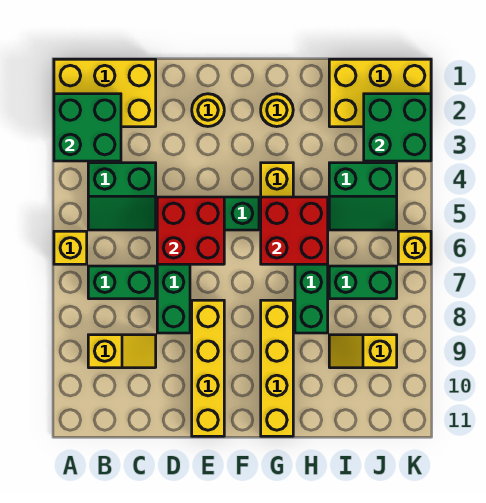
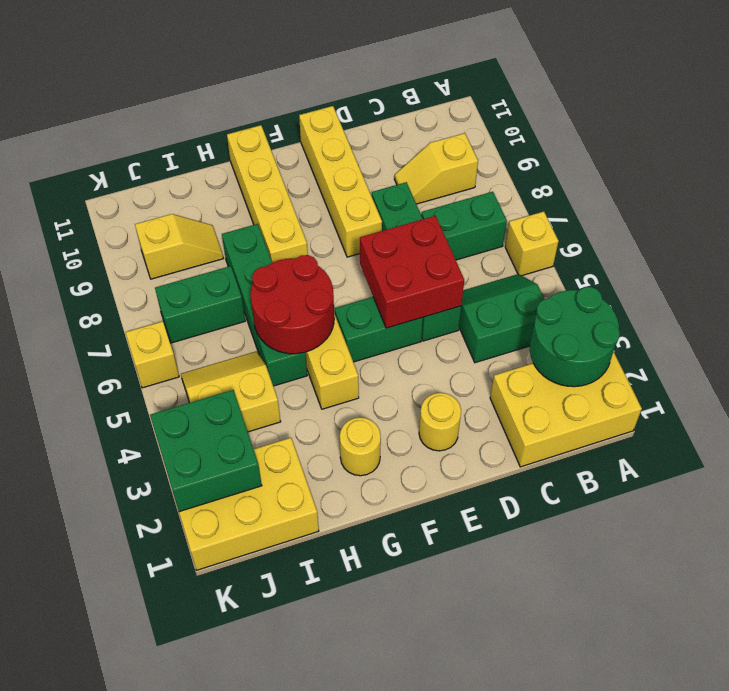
green 2x2 brick [54,94,121,161] -> green 2x2 round brick [530,287,620,387]
red 2x2 brick [261,197,328,264] -> red 2x2 round brick [251,255,334,354]
green 2x2 slope [329,163,397,230] -> yellow 2x2 slope [181,351,281,432]

